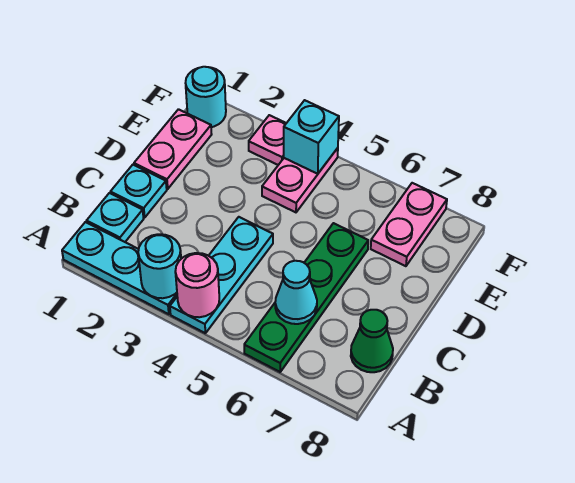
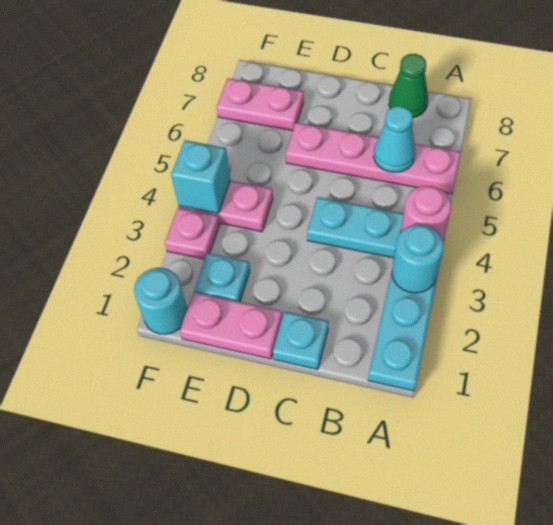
green 1x4 plate [244,223,368,372] -> pink 1x4 plate [286,123,461,194]
cyan 1x1 plate [87,193,144,242] -> cyan 1x1 plate moved to [194,253,250,302]

